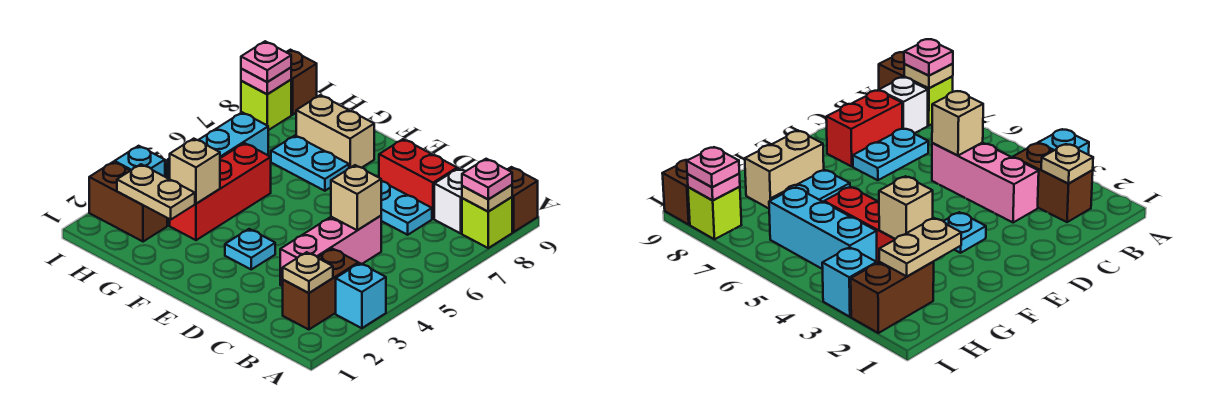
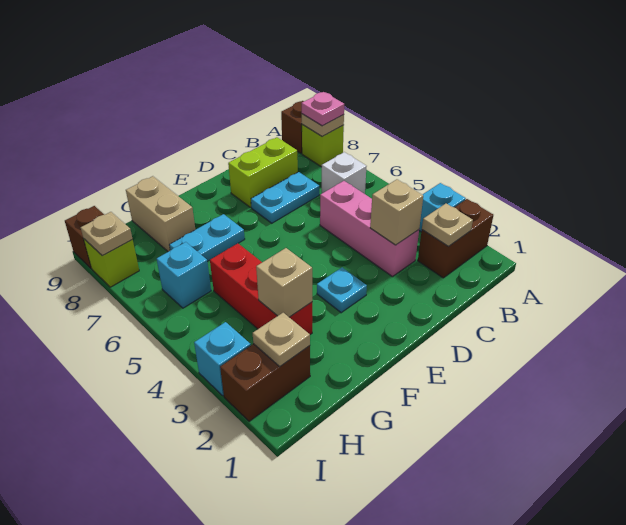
brown 1x2 brick [283,249,358,330] -> brown 1x2 brick turned to [418,199,493,278]
white 1x1 brick [434,168,466,233] -> white 1x1 brick moved to [322,152,367,194]
tan 1x1 brick [331,165,381,230] -> tan 1x1 brick moved to [370,179,423,245]
red 1x2 brick [379,139,457,219] -> lime 1x2 brick [228,137,298,207]
tan 1x2 brick [296,95,374,168] -> tan 1x2 brick turned to [126,176,195,252]
tan 1x2 plate [117,164,195,220] -> tan 1x1 plate [253,313,310,366]
cyan 1x3 brick [167,112,268,179] -> cyan 1x1 brick [157,242,211,308]
pink 1x1 plate [241,67,291,94] -> tan 1x1 plate [81,212,132,256]
pink 1x1 plate [241,41,291,82] -> none

